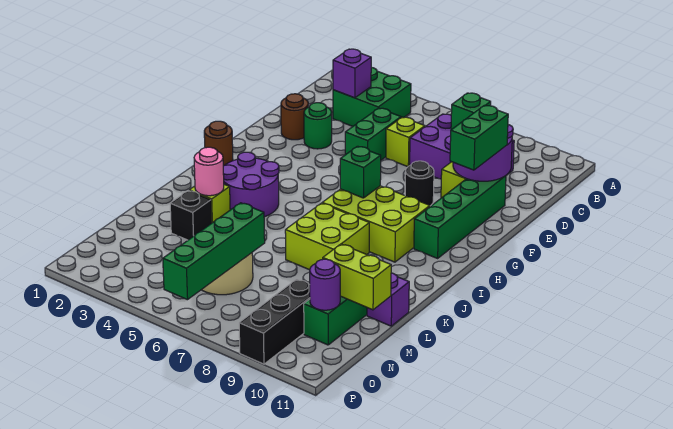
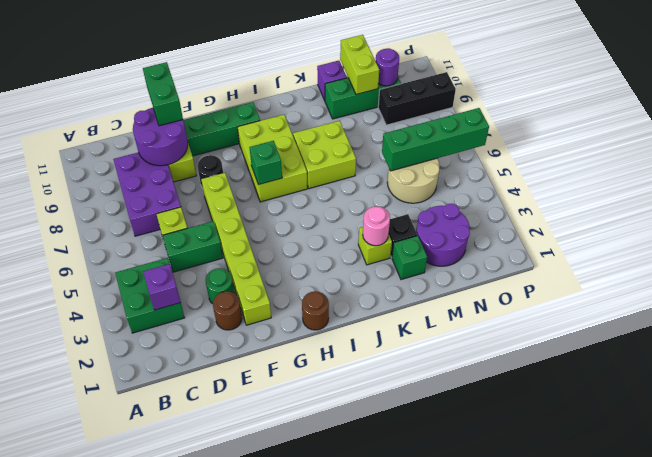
green 1x1 brick [451,93,491,130] -> green 1x1 brick moved to [392,236,427,280]
green 1x2 brick [450,105,508,170] -> green 1x2 brick turned to [143,62,183,126]
none -> lime 1x6 brick [201,173,271,325]
purple 2x2 round brick [223,152,279,217] -> purple 2x2 round brick moved to [416,204,470,266]

